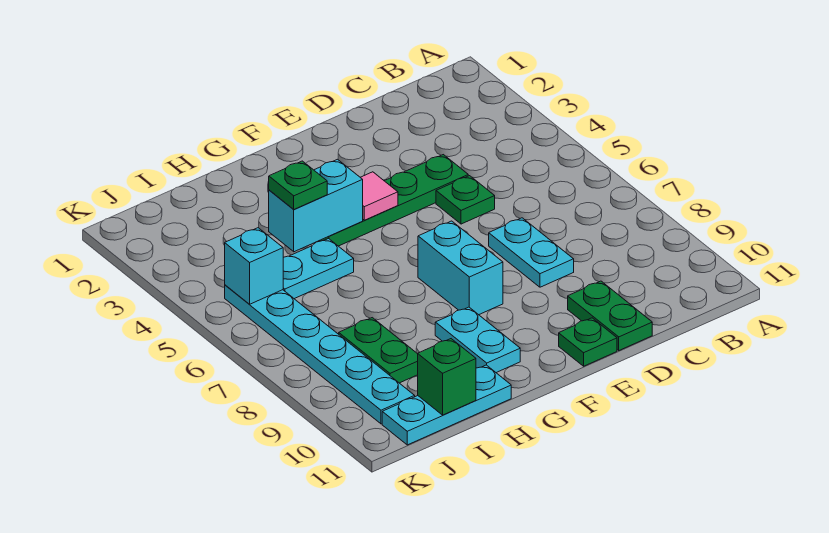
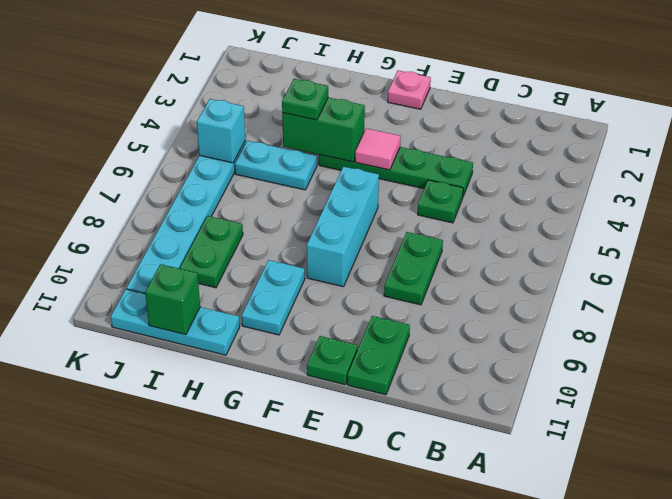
cyan 1x2 plate [489,218,574,287] -> green 1x2 plate [384,232,443,305]
none -> pink 1x1 plate [388,71,431,109]
cyan 1x2 brick [418,221,503,315] -> cyan 1x3 brick [307,167,379,287]
cyan 1x2 brick [269,159,363,252] -> green 1x2 brick [282,97,365,162]

